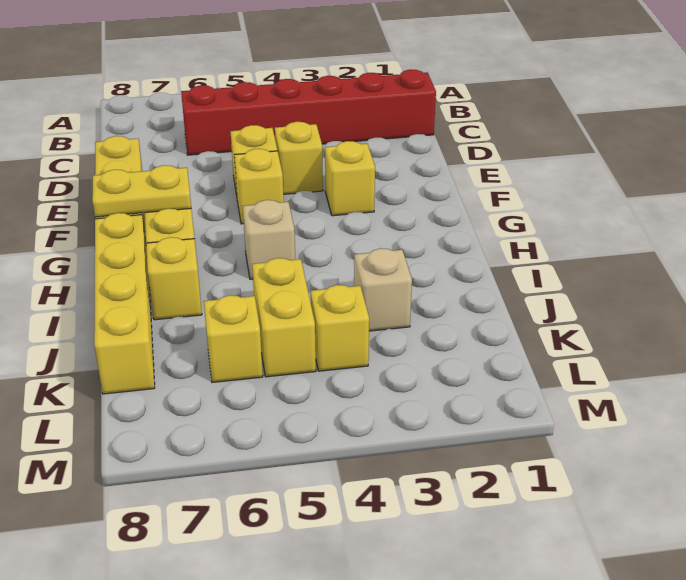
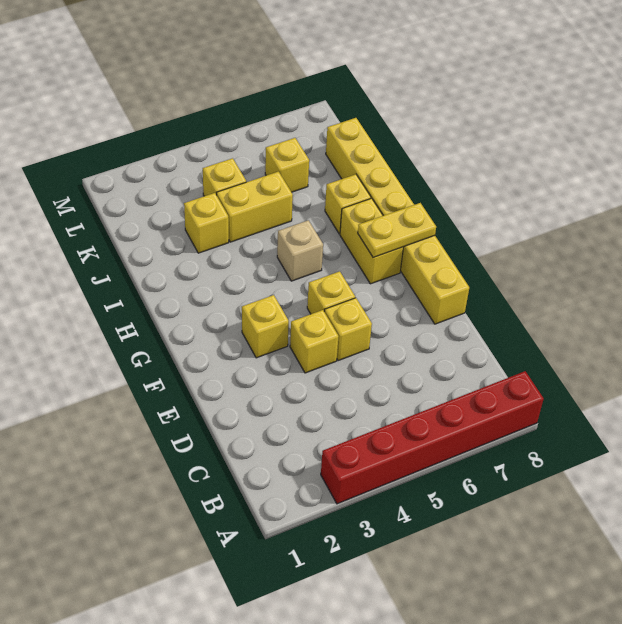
red 1x6 brick [181,69,436,155] -> red 1x6 brick moved to [321,371,544,504]
tan 1x1 brick [354,248,412,331] -> yellow 1x1 brick [184,193,229,253]
yellow 1x2 brick [252,258,316,377] -> yellow 1x2 brick turned to [217,172,293,242]

